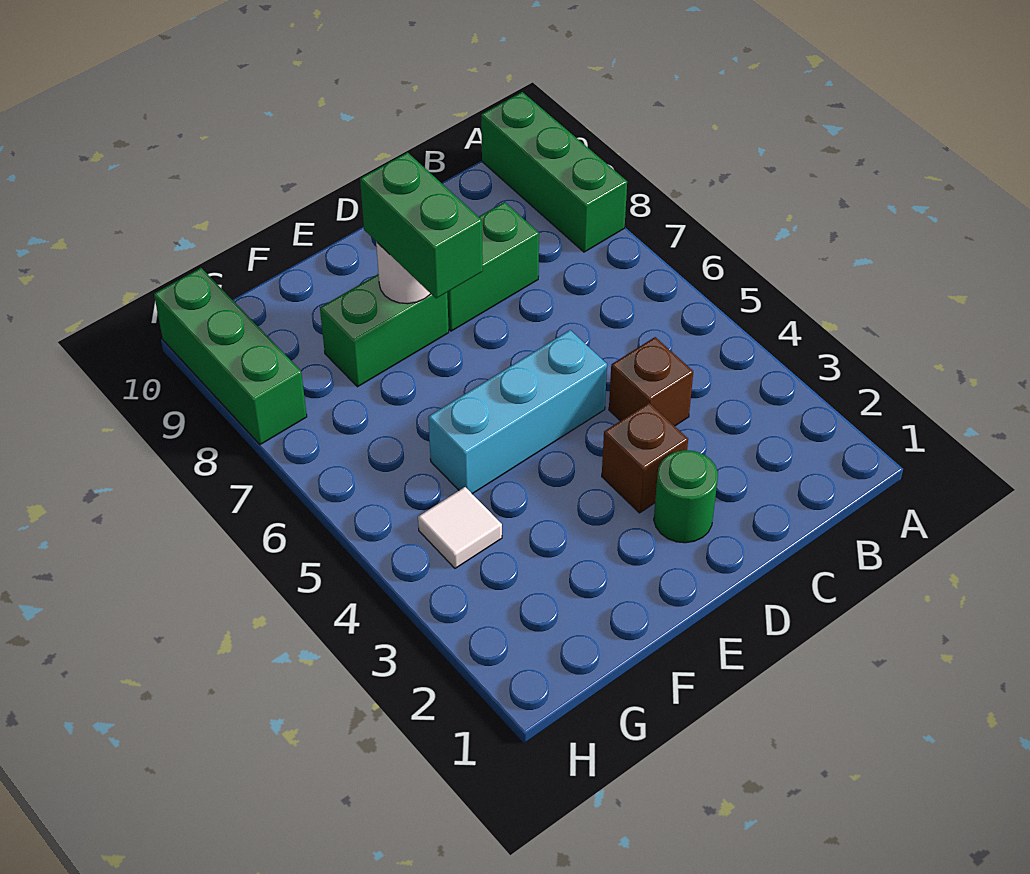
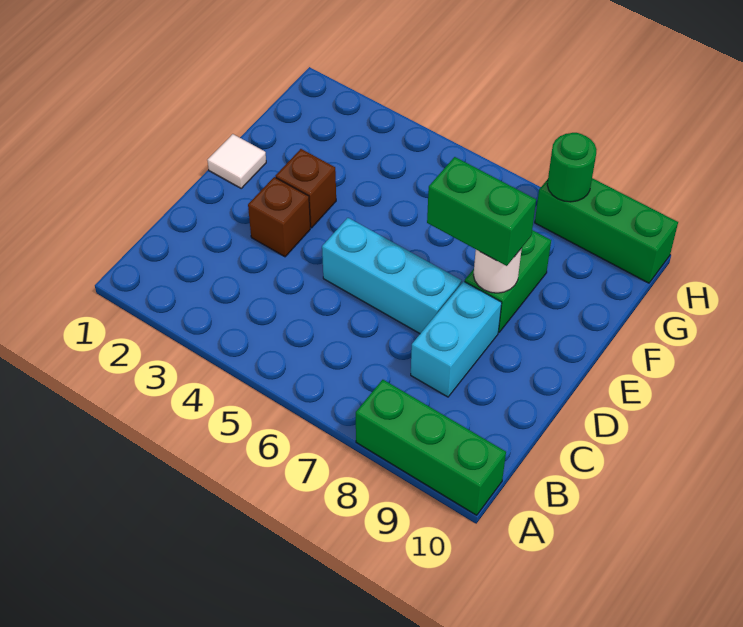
brown 1x1 brick [609,337,693,426] -> brown 1x1 brick moved to [275,149,336,228]
green 1x2 brick [447,202,539,331] -> cyan 1x2 brick [411,281,502,397]
green 1x1 round brick [654,450,718,543] -> green 1x1 round brick moved to [547,133,597,202]
cyan 1x3 brick [428,330,607,494] -> cyan 1x3 brick turned to [322,218,462,334]
white 1x1 tile [418,487,502,568] -> white 1x1 tile moved to [207,134,266,188]

